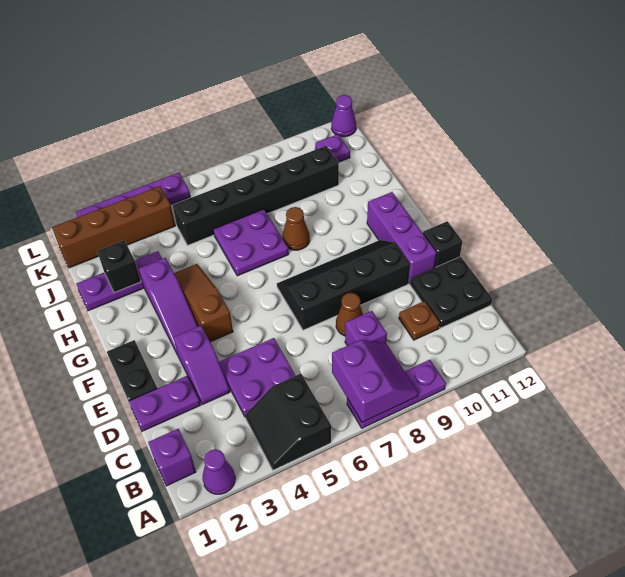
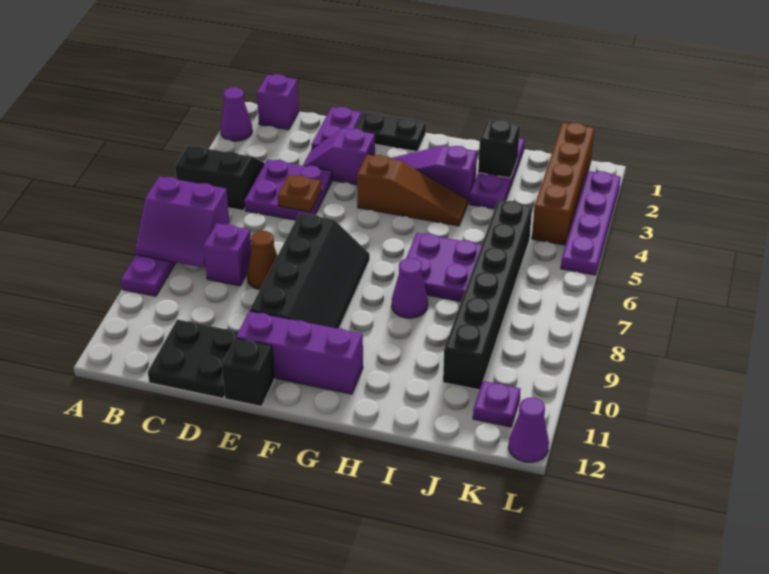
brown 1x1 plate [399,301,440,340] -> brown 1x1 plate moved to [278,175,321,212]
brown 1x1 cone [283,207,310,250] -> purple 1x1 cone [392,258,428,318]

